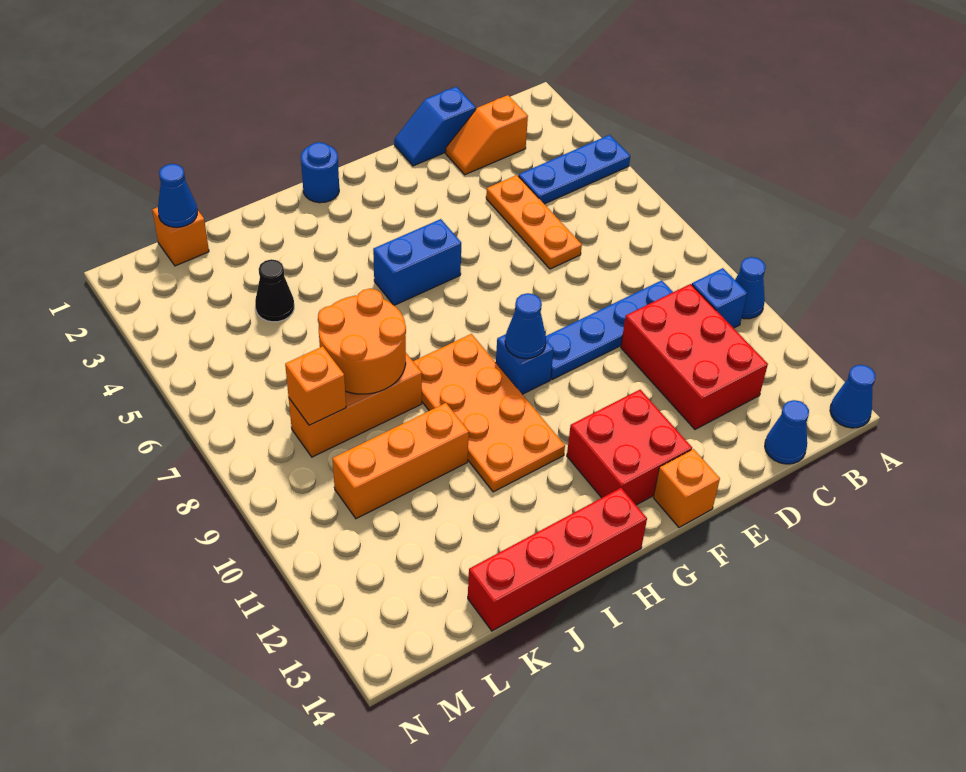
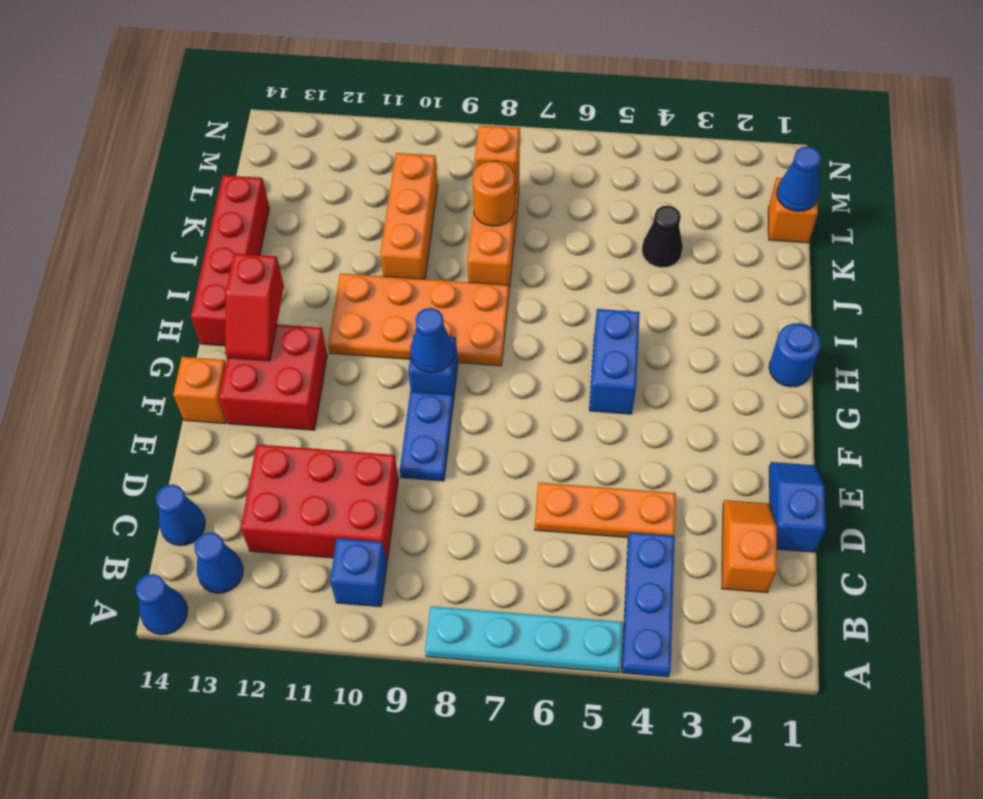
none -> cyan 1x4 plate [425,606,623,673]
blue 1x1 cone [735,257,765,319] -> blue 1x1 cone moved to [194,532,243,593]
blue 1x4 plate [546,280,673,380] -> blue 1x2 plate [400,391,453,481]
none -> red 1x2 slope [225,254,284,361]
orange 2x2 round brick [318,289,406,394] -> orange 1x1 round brick [473,161,515,226]

